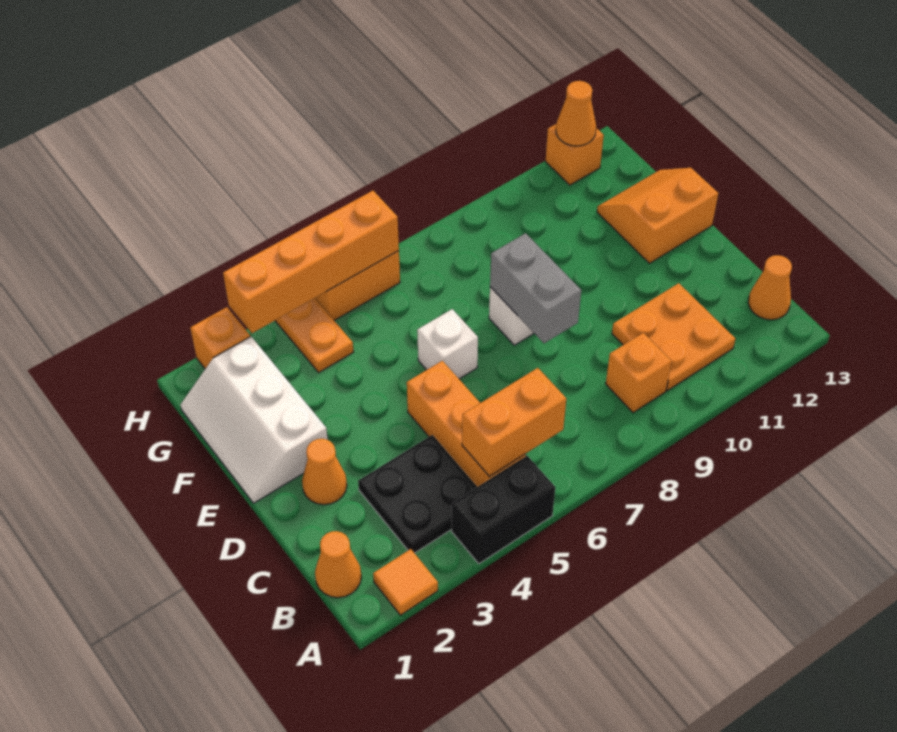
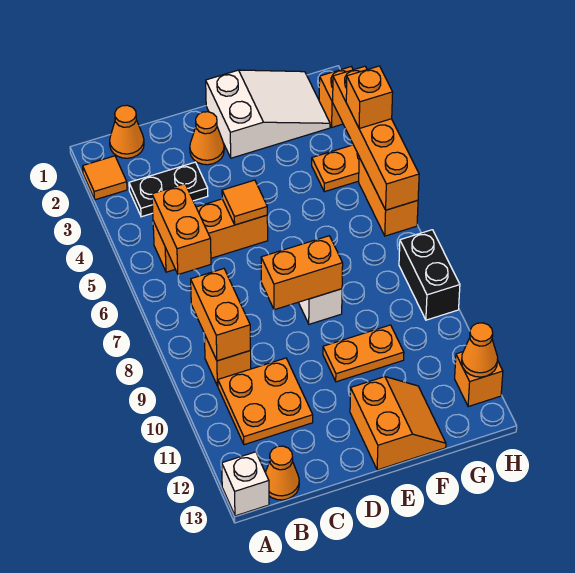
black 1x2 brick [452,456,555,564] -> black 1x2 brick moved to [399,230,460,320]
black 2x2 plate [358,435,477,553] -> black 1x2 plate [129,162,208,217]
none -> orange 1x2 brick [191,269,251,361]
none -> orange 1x1 tile [222,180,267,225]
grey 1x2 brick [490,233,581,343] -> orange 1x2 brick [261,236,343,310]
white 2x3 slope [180,337,328,503] -> white 2x3 slope turned to [206,70,330,158]
white 1x1 brick [417,309,478,379] -> white 1x1 brick moved to [222,452,269,516]
none -> orange 1x2 plate [323,325,404,382]
none -> orange 1x1 brick [346,66,393,129]

